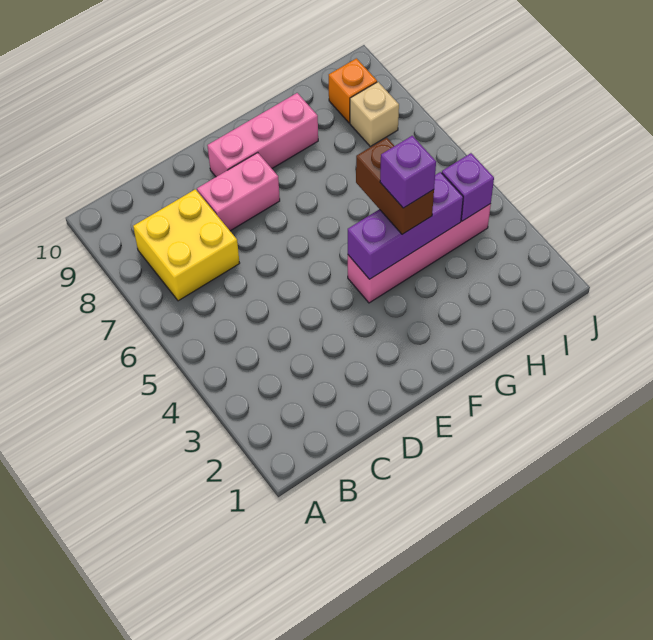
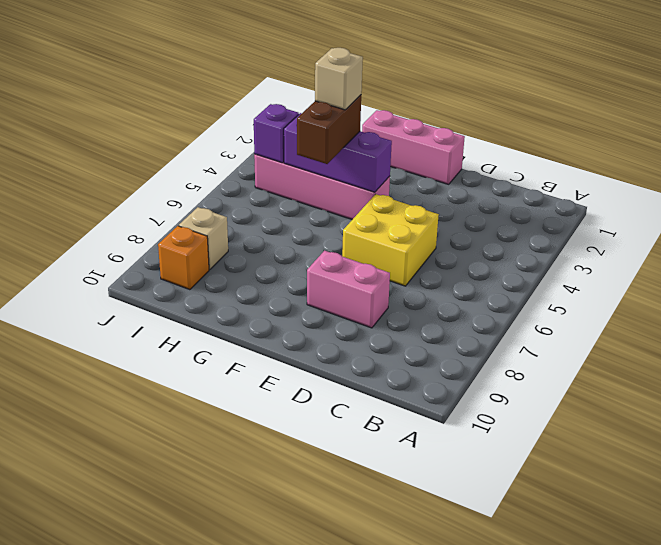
yellow 2x2 brick [133,189,240,301] -> yellow 2x2 brick moved to [342,194,439,286]
pink 1x3 brick [207,93,318,177] -> pink 1x3 brick moved to [362,110,465,184]
purple 1x1 brick [380,136,436,208] -> tan 1x1 brick [315,48,363,110]

